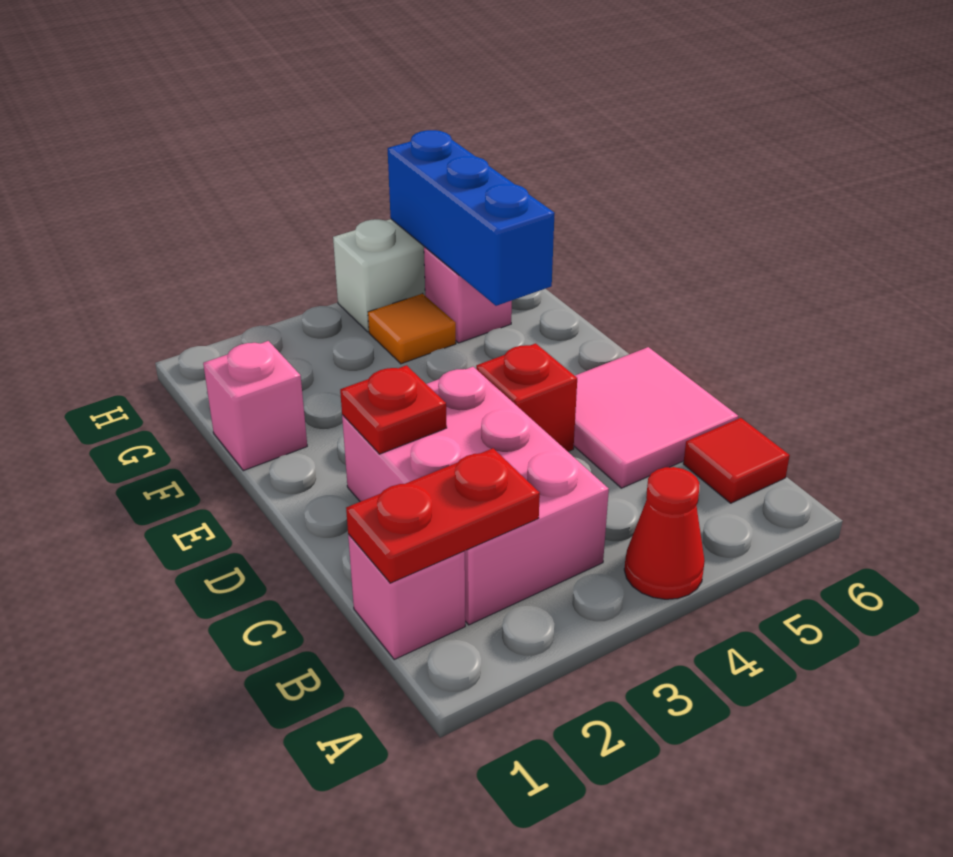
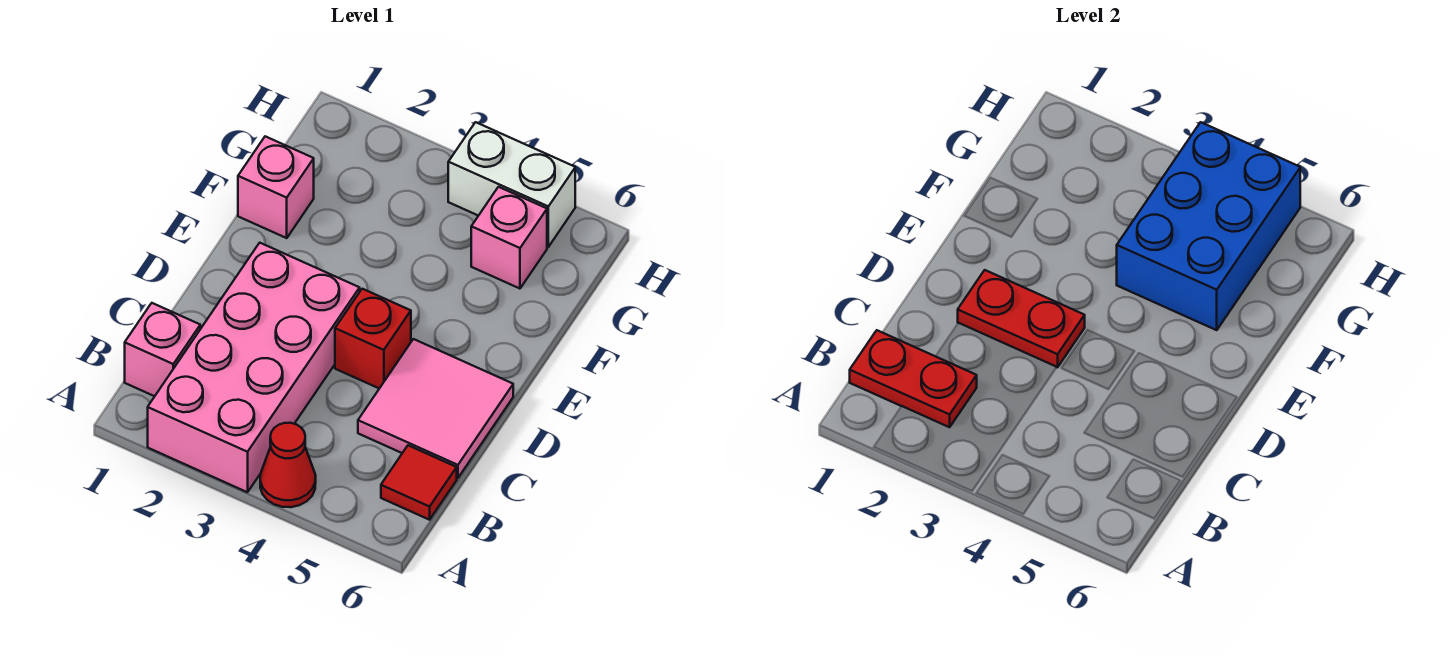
pink 2x3 brick [342,367,609,625] -> pink 2x4 brick [148,243,360,492]
red 1x1 plate [340,365,447,454] -> red 1x2 plate [958,270,1085,367]
blue 1x3 brick [388,130,555,306] -> blue 2x3 brick [1117,122,1300,330]
orange 1x1 tile [368,294,456,364] -> none

